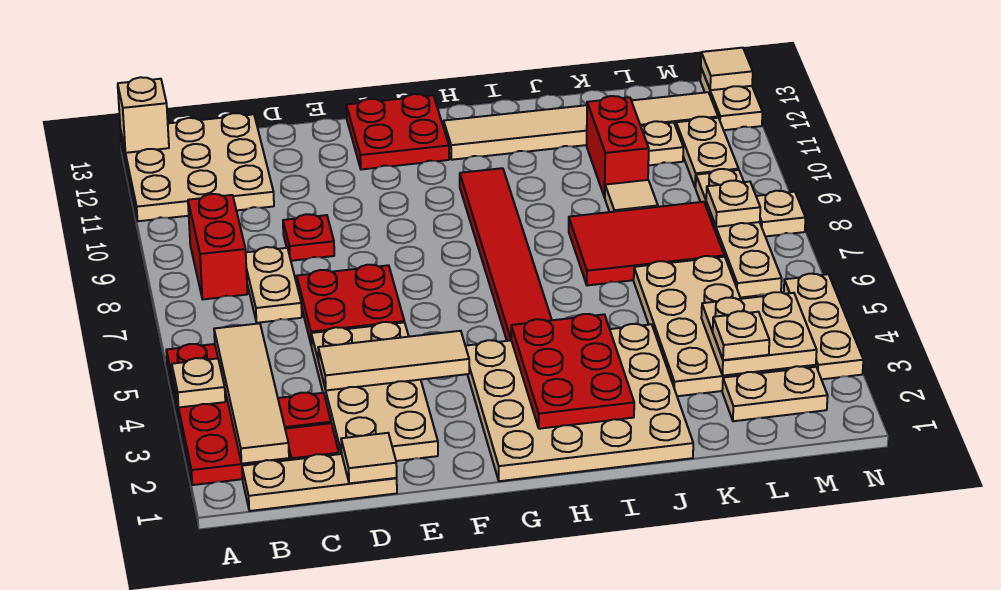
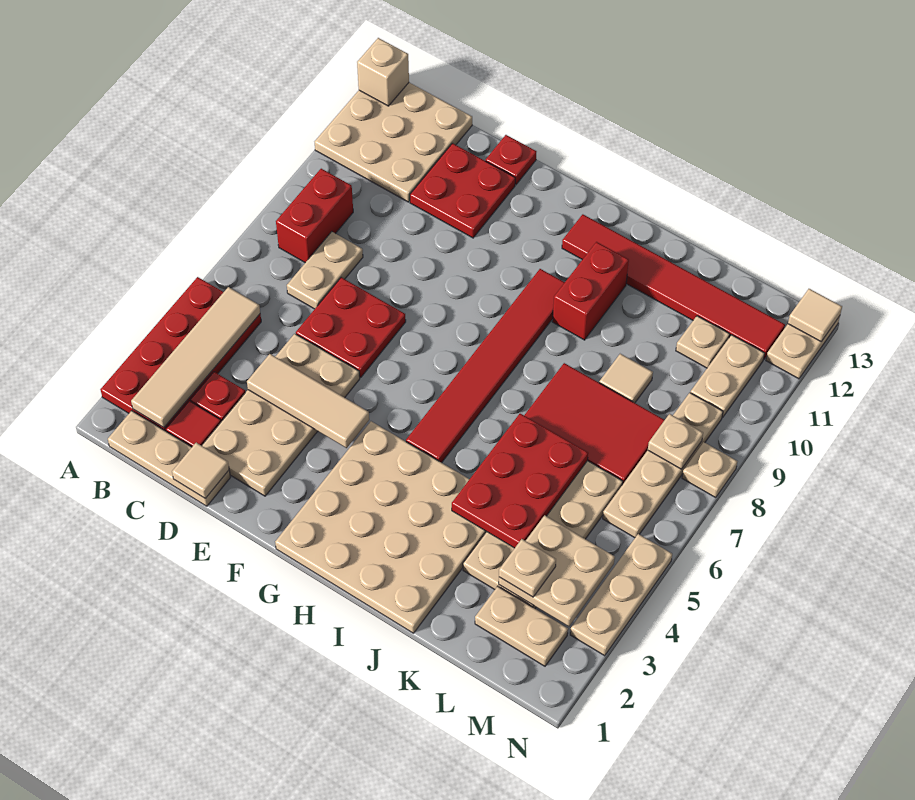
tan 1x1 plate [172,358,225,407] -> none
red 1x1 plate [283,214,334,261] -> red 1x1 plate moved to [486,135,536,185]
red 2x2 plate [346,94,449,169] -> red 2x2 plate moved to [410,143,515,238]
red 2x3 plate [511,314,634,429] -> red 2x3 plate moved to [452,414,588,548]
tan 1x6 tile [444,92,718,160] -> red 1x6 tile [562,214,785,359]
red 1x2 brick [587,96,649,198] -> red 1x2 brick moved to [552,242,629,340]

